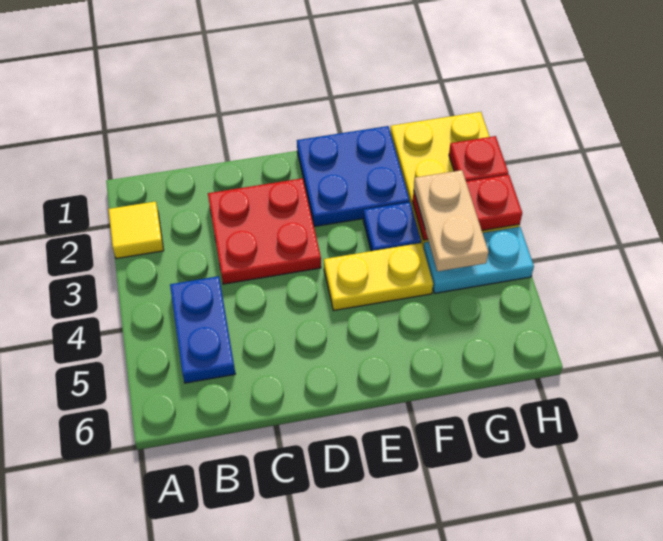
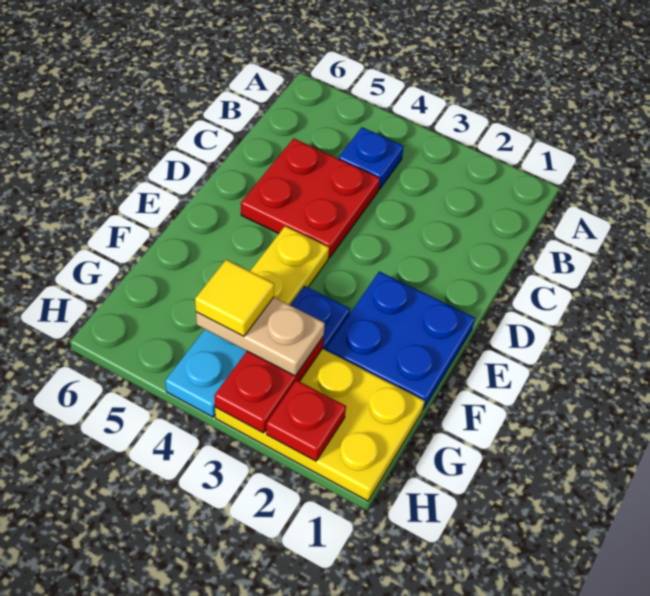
yellow 1x1 tile [108,201,164,259] -> yellow 1x1 tile moved to [195,260,274,336]
blue 1x2 plate [170,276,235,383] -> blue 1x1 plate [338,127,404,189]
red 2x2 plate [208,178,321,284] -> red 2x2 plate moved to [241,138,380,258]

